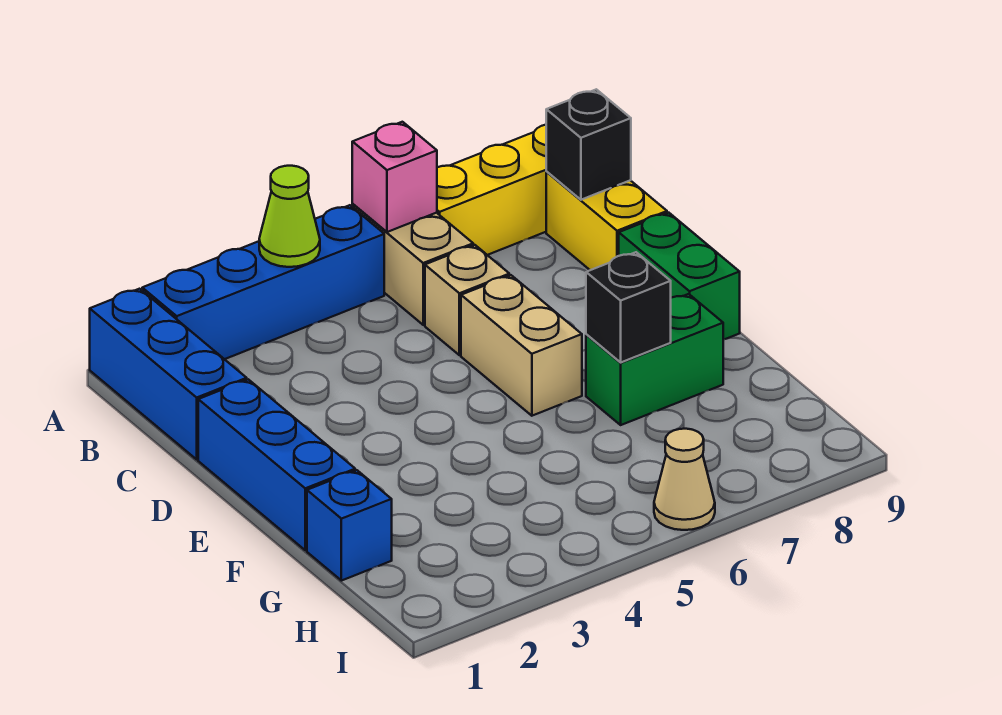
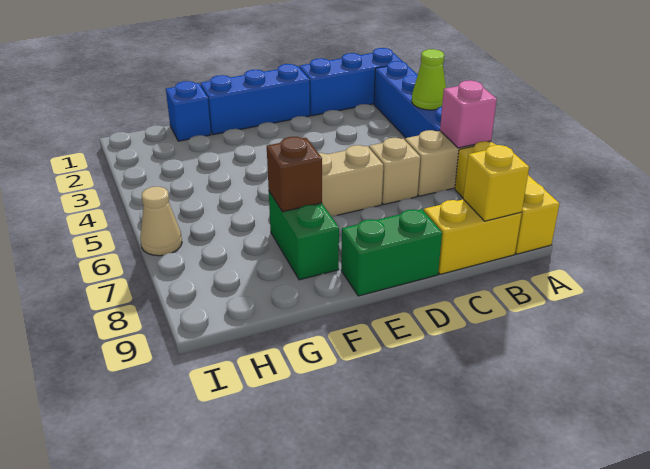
black 1x1 brick [546,89,631,200] -> yellow 1x1 brick [463,145,529,221]
black 1x1 brick [586,252,671,362] -> brown 1x1 brick [267,137,322,212]

